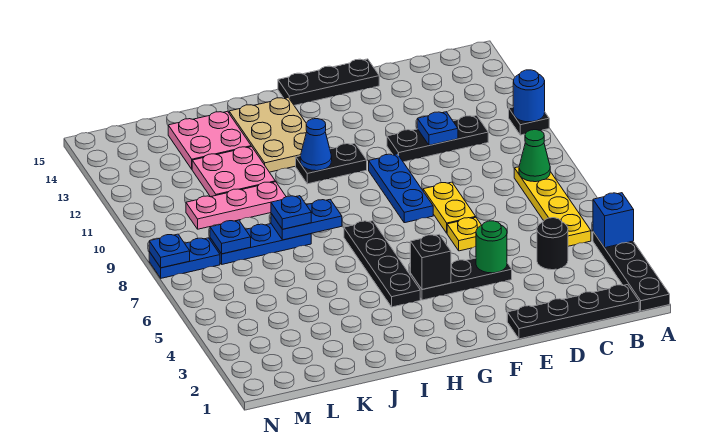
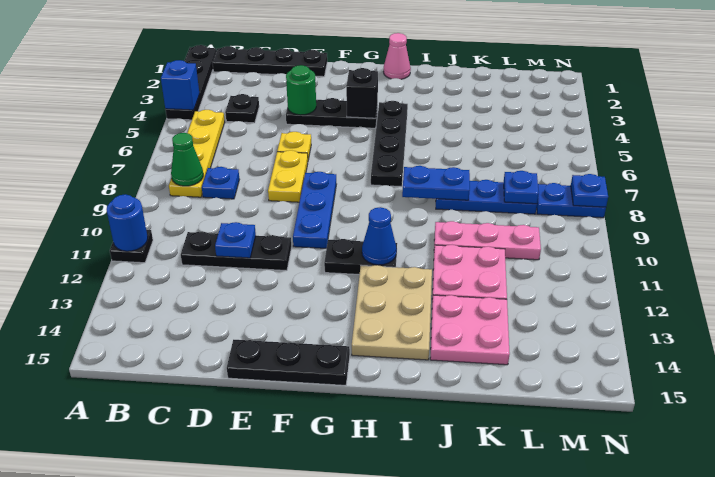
black 1x1 round brick [537,218,568,270] -> black 1x1 plate [225,94,259,123]
none -> pink 1x1 cone [383,33,411,79]
blue 1x1 plate [271,196,311,229] -> blue 1x1 plate moved to [202,167,239,199]

